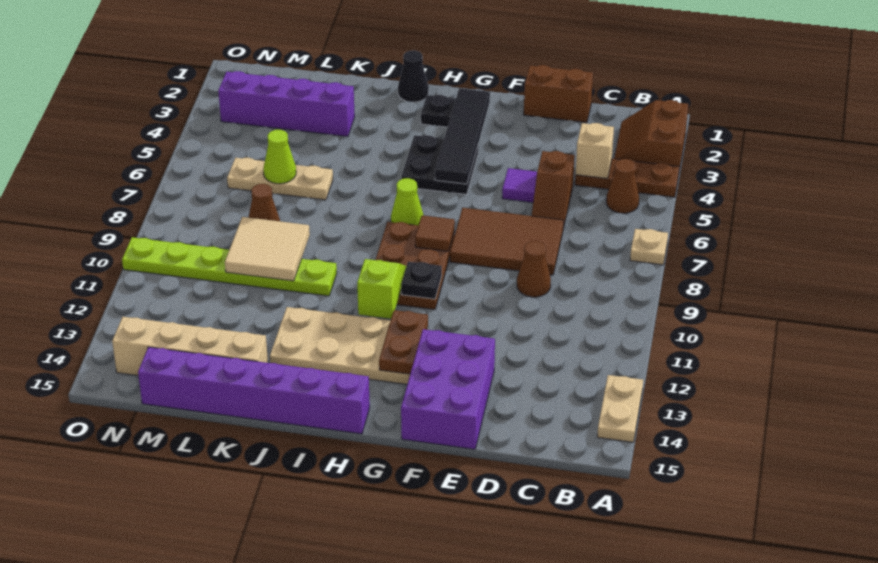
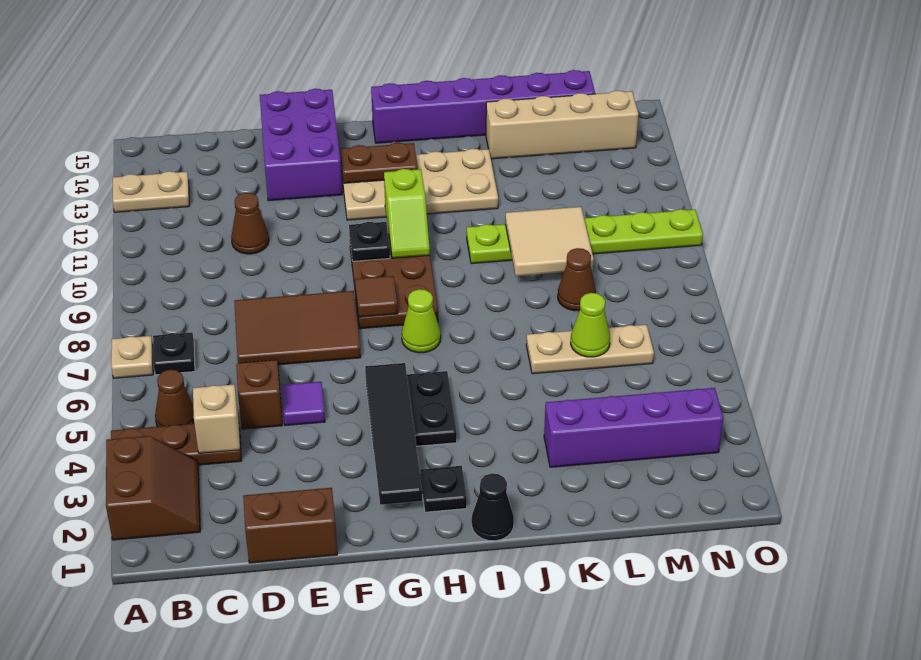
tan 1x2 plate [597,375,643,442] -> tan 1x2 plate turned to [113,171,189,212]
none -> black 1x1 plate [153,332,195,375]
brown 1x1 cone [517,241,551,297] -> brown 1x1 cone moved to [231,193,269,254]
brown 1x2 plate [379,310,428,374] -> brown 1x2 plate turned to [340,143,418,183]

